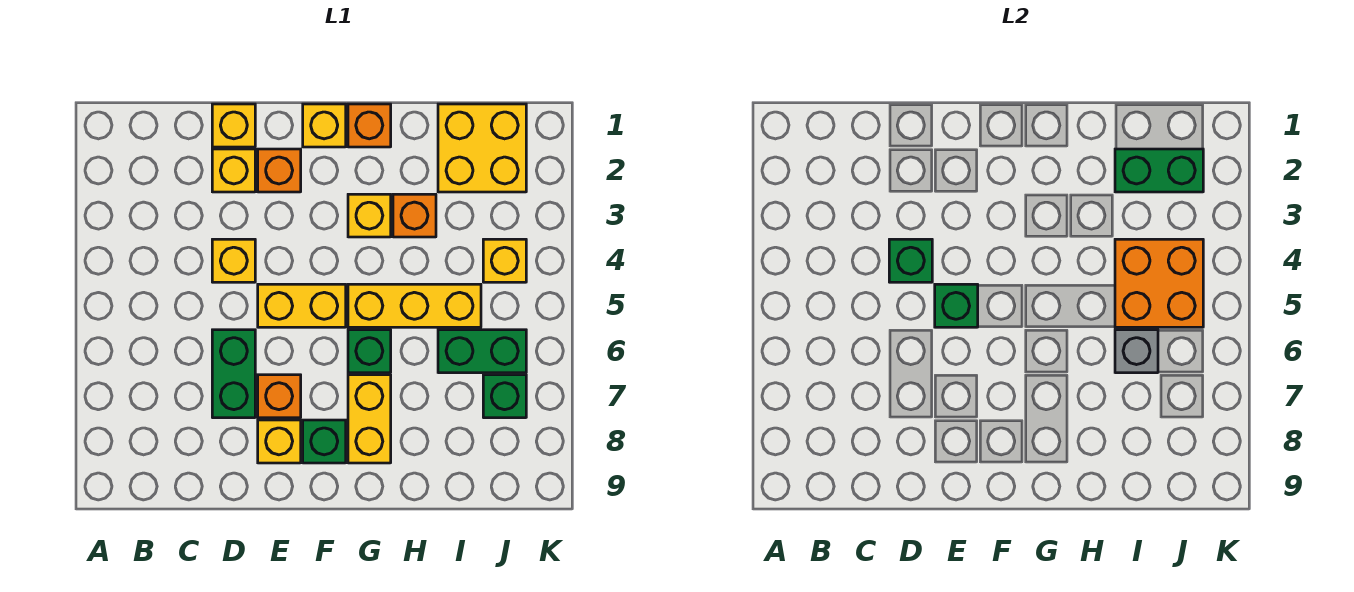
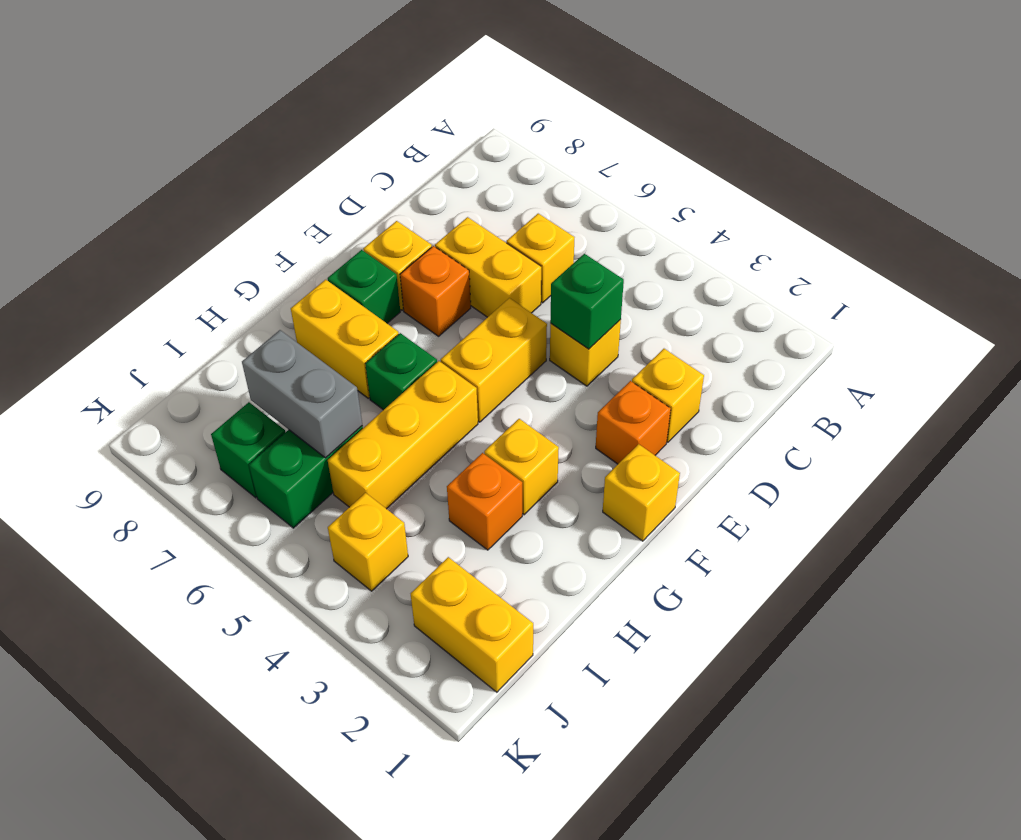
yellow 1x1 brick [212,104,255,147] -> yellow 1x1 brick moved to [507,214,575,303]
green 1x2 brick [212,330,255,418] -> yellow 1x2 brick [435,217,541,317]
green 1x1 brick [935,284,978,327] -> none
orange 1x1 brick [348,104,391,147] -> none
yellow 2x2 brick [438,104,526,192] -> yellow 1x2 brick [411,557,533,692]
green 1x2 brick [1115,149,1203,192] -> none
orange 2x2 brick [1115,239,1203,327] -> none
grey 1x1 brick [1115,330,1158,373] -> grey 1x2 brick [242,330,362,458]

